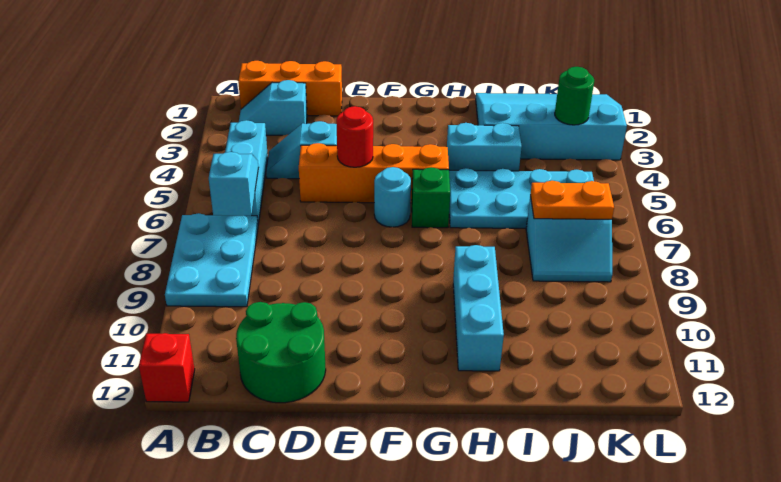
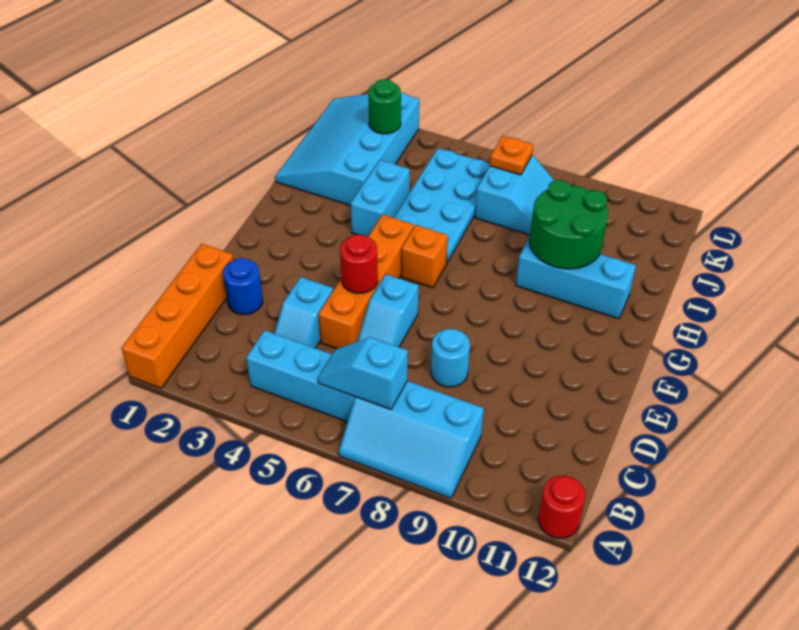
cyan 2x3 plate [165,213,258,307] -> cyan 2x3 slope [339,381,484,498]
red 1x1 brick [139,333,195,402] -> red 1x1 round brick [538,476,585,538]
orange 1x3 brick [238,61,342,116] -> orange 1x4 brick [121,244,233,388]
cyan 1x2 slope [239,80,307,135] -> cyan 1x2 slope moved to [357,274,419,347]
green 2x2 round brick [236,302,326,403] -> green 2x2 round brick moved to [530,180,608,269]
none -> blue 1x1 round brick [223,258,263,315]
cyan 1x1 round brick [374,167,411,227] -> cyan 1x1 round brick moved to [431,329,470,387]
green 1x1 brick [412,167,450,228] -> orange 1x1 brick [401,225,448,288]
orange 1x2 plate [530,181,614,219] -> orange 1x1 plate [490,136,533,175]

